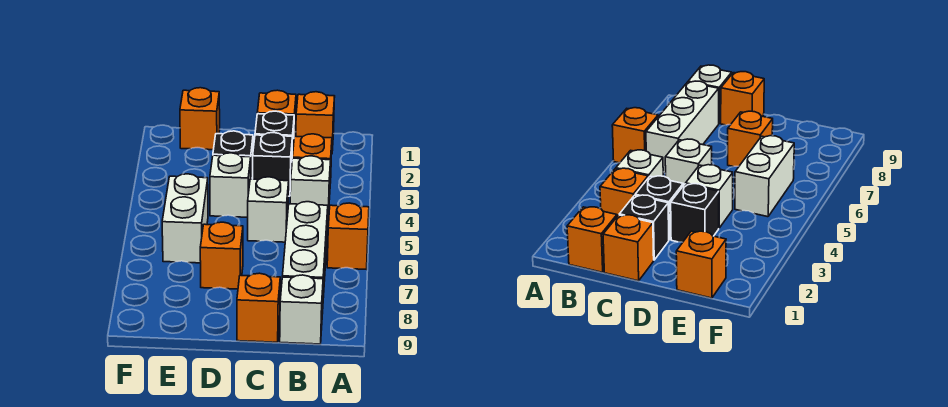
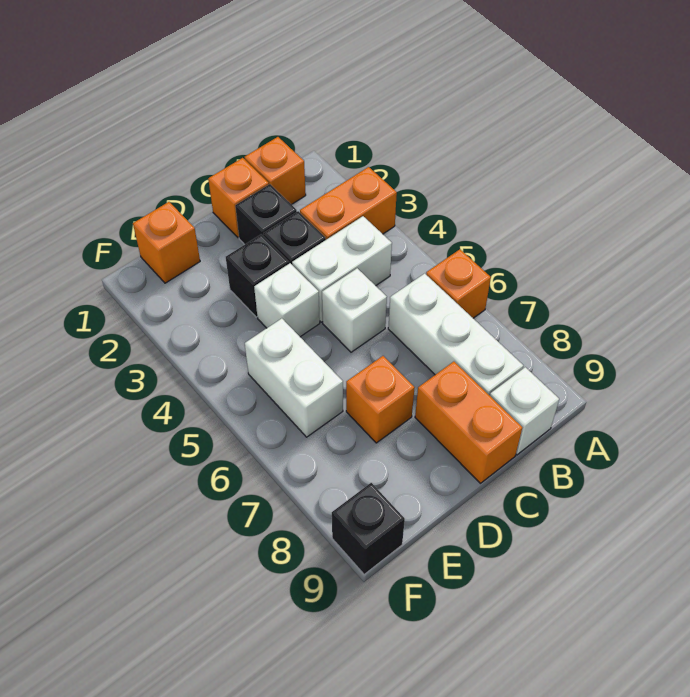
orange 1x1 brick [293,134,332,183] -> orange 1x2 brick [300,167,397,240]
white 1x1 brick [290,156,331,220] -> white 1x2 brick [292,216,392,322]
orange 1x1 brick [237,273,280,342] -> orange 1x2 brick [415,362,522,483]
none -> black 1x1 brick [332,483,405,574]

